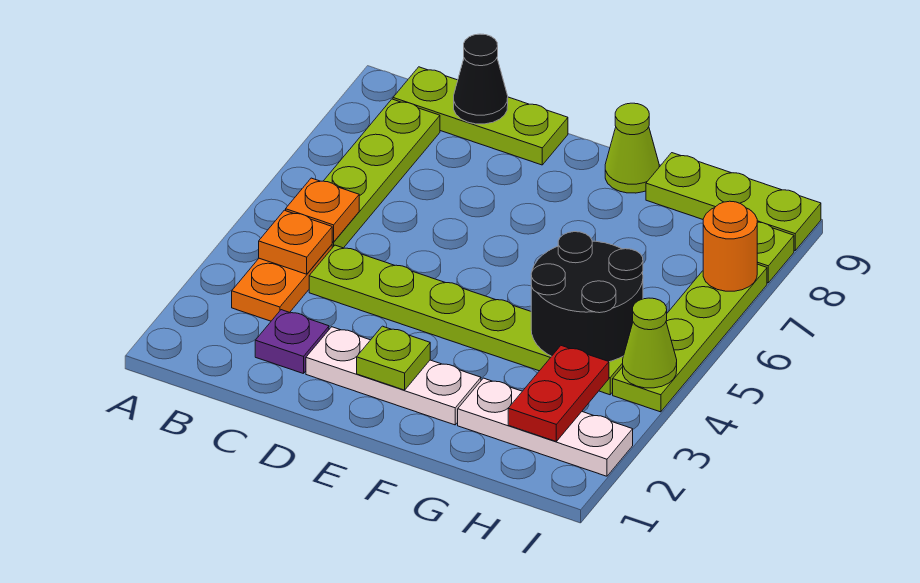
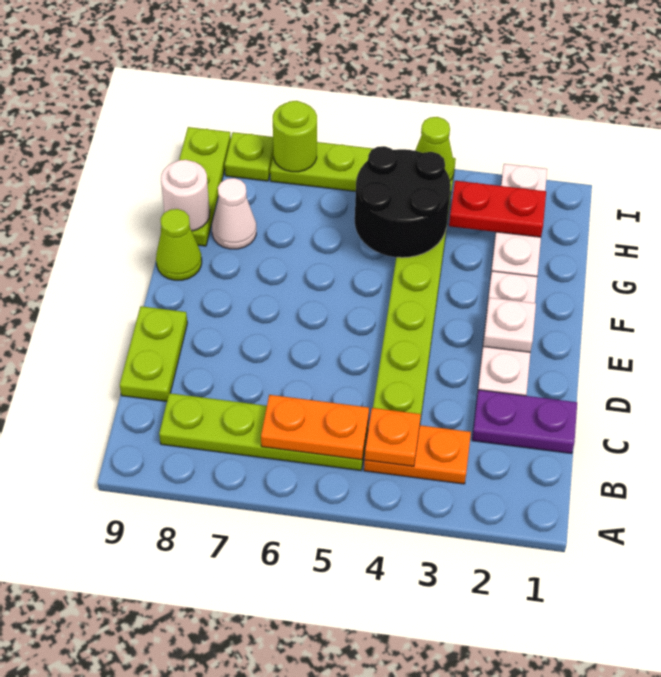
orange 1x1 plate [286,178,359,242] -> orange 1x2 plate [261,395,369,460]
lime 1x3 plate [393,67,568,165] -> lime 1x2 plate [120,306,187,401]
purple 1x1 plate [255,310,329,374] -> purple 1x2 plate [472,390,577,454]
black 1x1 cone [454,34,508,124] -> none
lime 1x1 plate [357,326,430,390] -> white 1x1 plate [483,297,536,352]
none -> white 1x1 cone [212,178,256,249]
none -> white 1x1 round brick [161,160,210,231]
orange 1x1 round brick [703,201,757,291] -> lime 1x1 round brick [273,101,317,172]

